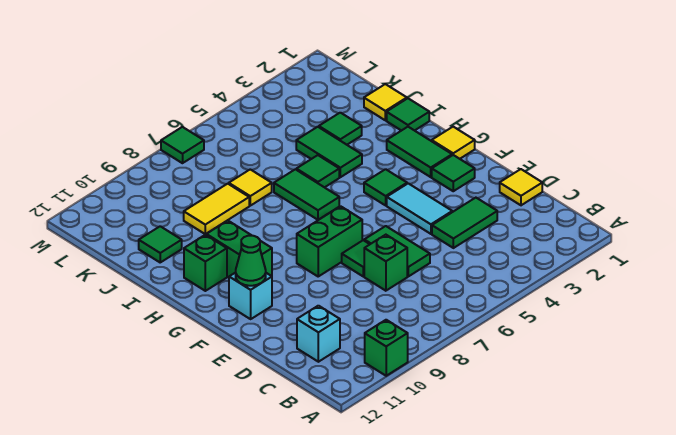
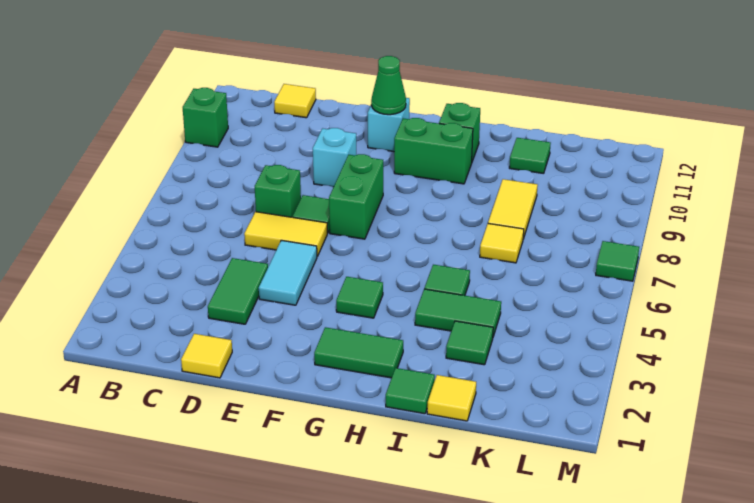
cyan 1x1 brick [297,306,340,362] -> cyan 1x1 brick moved to [313,128,356,187]
green 1x2 tile [364,226,430,276] -> yellow 1x2 tile [244,212,327,256]
cyan 1x2 tile [387,183,452,234] -> cyan 1x2 tile turned to [259,240,317,305]
green 1x1 tile [432,155,475,191] -> none
yellow 1x1 tile [432,127,475,159] -> yellow 1x1 tile moved to [274,84,316,118]
green 1x2 tile [274,169,339,220] -> none

